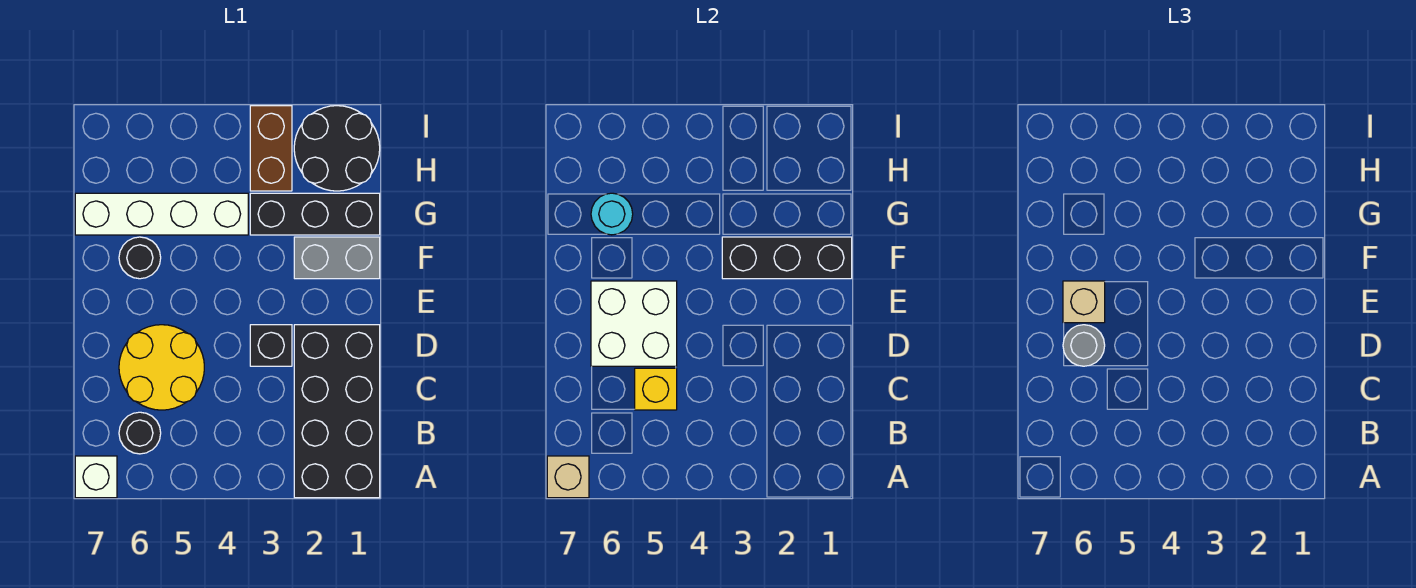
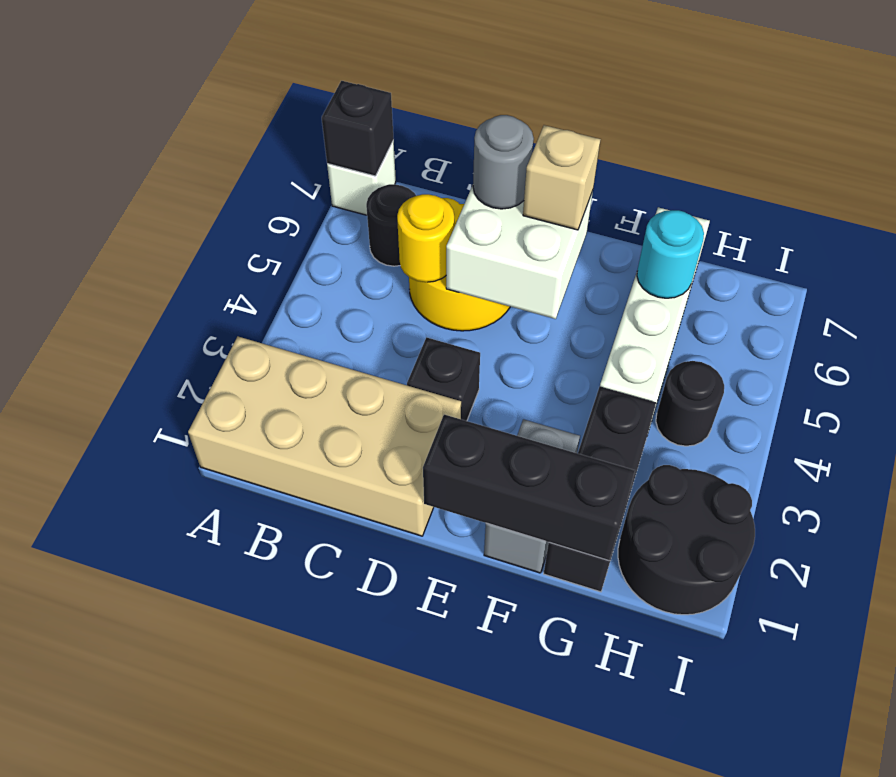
black 2x4 brick [294,325,380,498] -> tan 2x4 brick [188,337,461,536]
tan 1x1 brick [547,456,589,498] -> black 1x1 brick [322,81,393,176]
yellow 1x1 brick [635,368,677,410] -> yellow 1x1 round brick [397,194,454,282]
black 1x3 brick [722,237,852,279] -> black 1x3 brick turned to [423,415,635,561]
black 1x1 round brick [119,237,161,279] -> black 1x1 round brick moved to [656,361,724,446]
brown 1x2 brick [250,106,292,191] -> none

